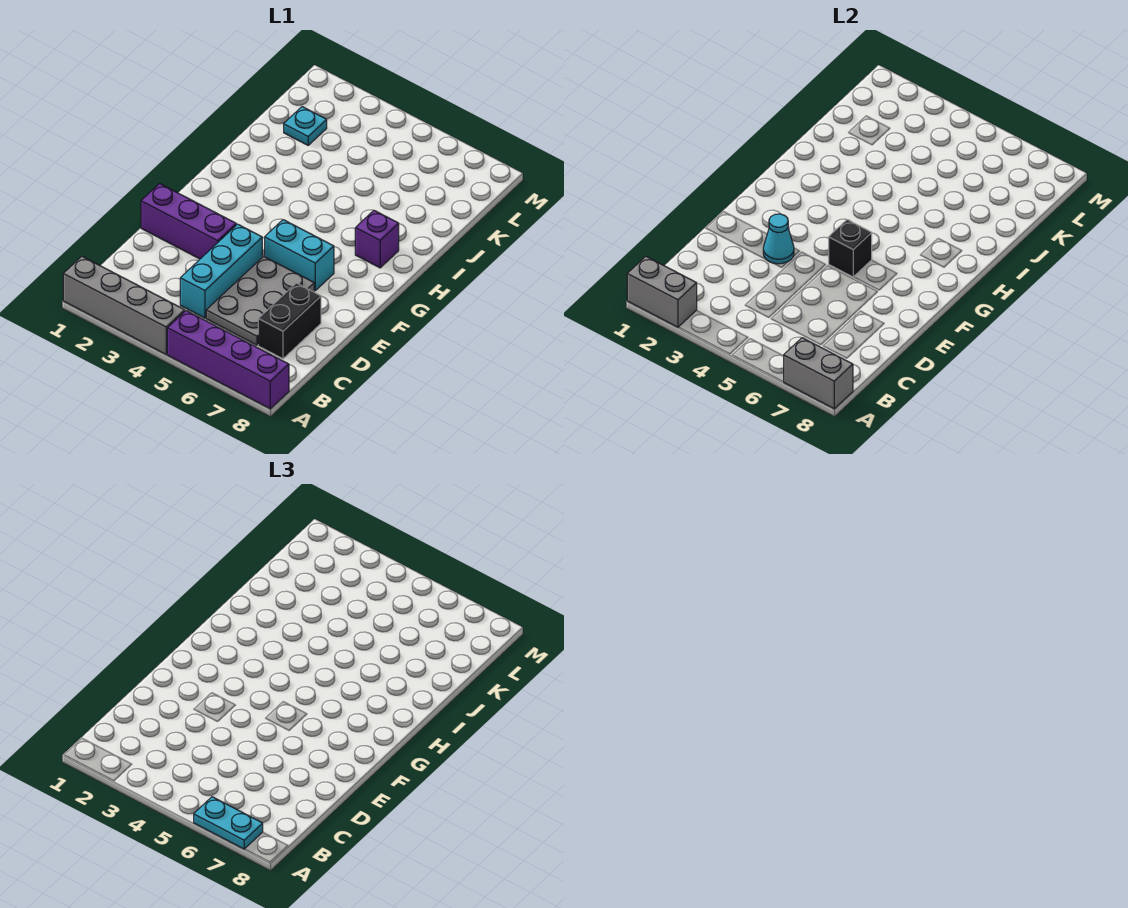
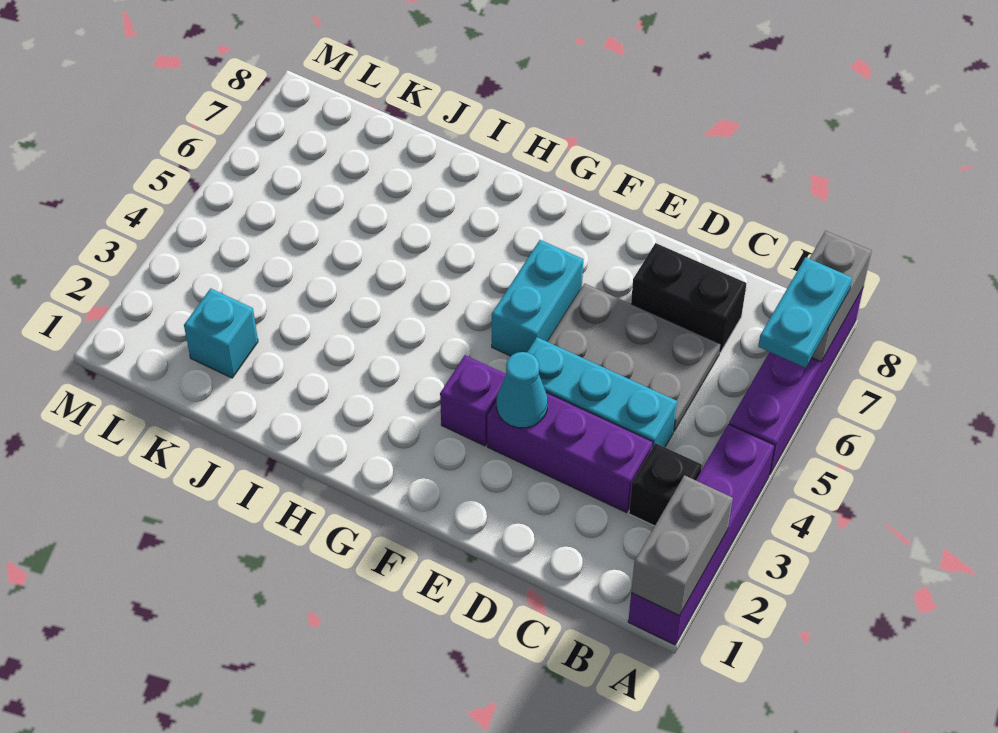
grey 1x4 brick [63,256,185,354] -> purple 1x4 brick [628,424,775,645]
purple 1x3 brick [141,184,236,259] -> purple 1x3 brick turned to [487,393,653,513]
black 1x1 brick [829,220,872,277] -> black 1x1 brick moved to [629,443,702,526]
purple 1x1 brick [355,211,399,268] -> purple 1x1 brick moved to [440,355,506,446]
cyan 1x1 plate [284,107,327,145] -> cyan 1x1 brick [184,288,258,378]

